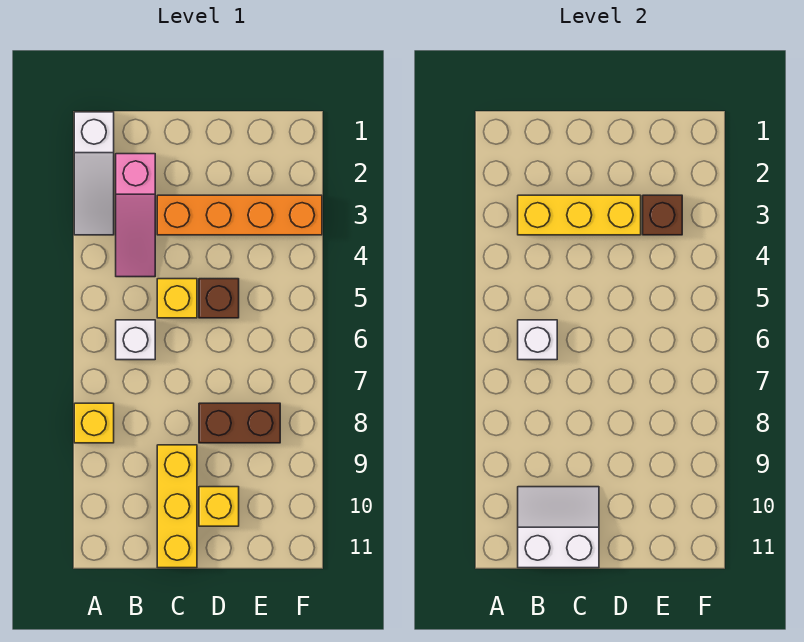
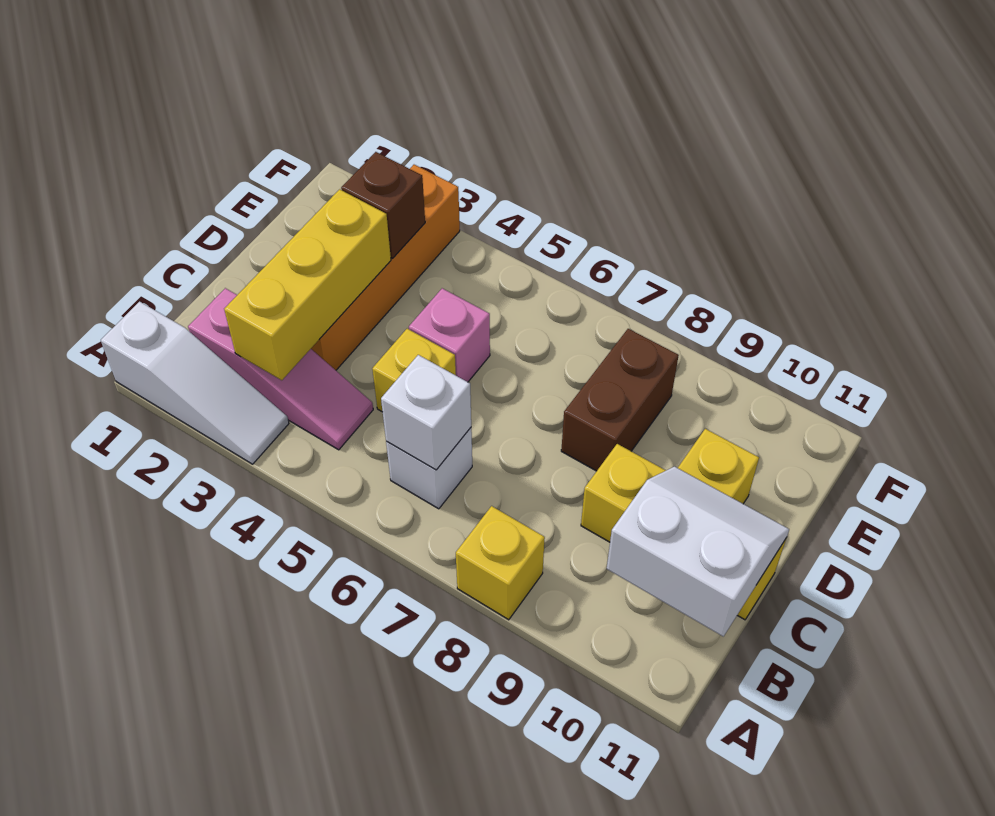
white 2x2 slope [518,487,599,568] -> white 2x2 slope turned to [607,467,789,637]
brown 1x1 brick [199,279,239,318] -> pink 1x1 brick [409,288,490,382]

